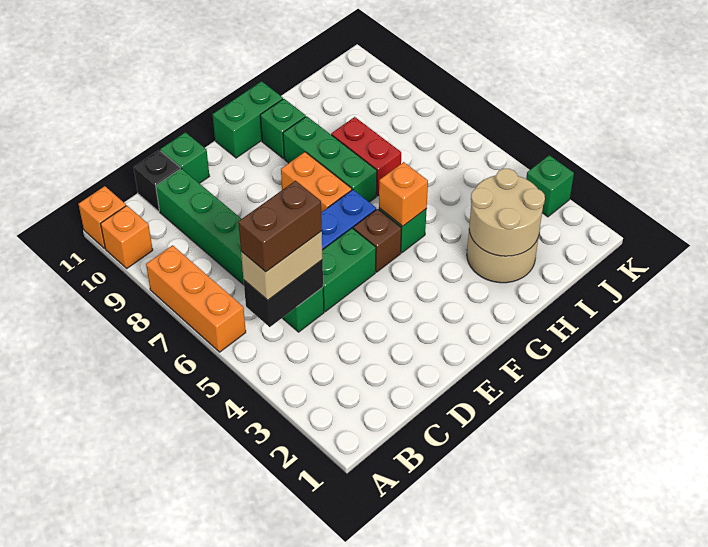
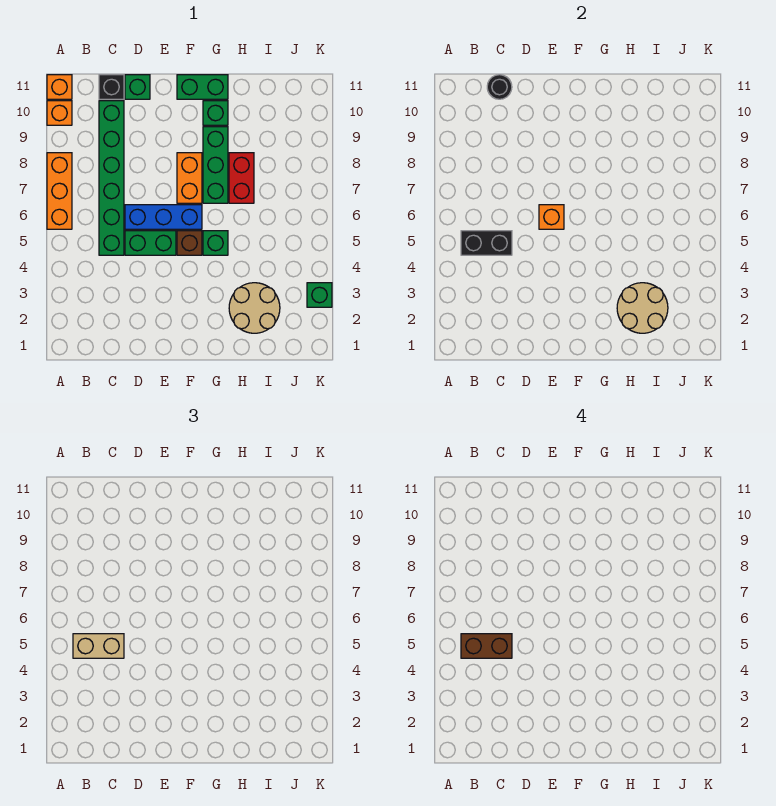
none -> black 1x1 round brick [487,75,512,99]
orange 1x1 brick [379,162,428,226] -> orange 1x1 brick moved to [539,205,564,229]

